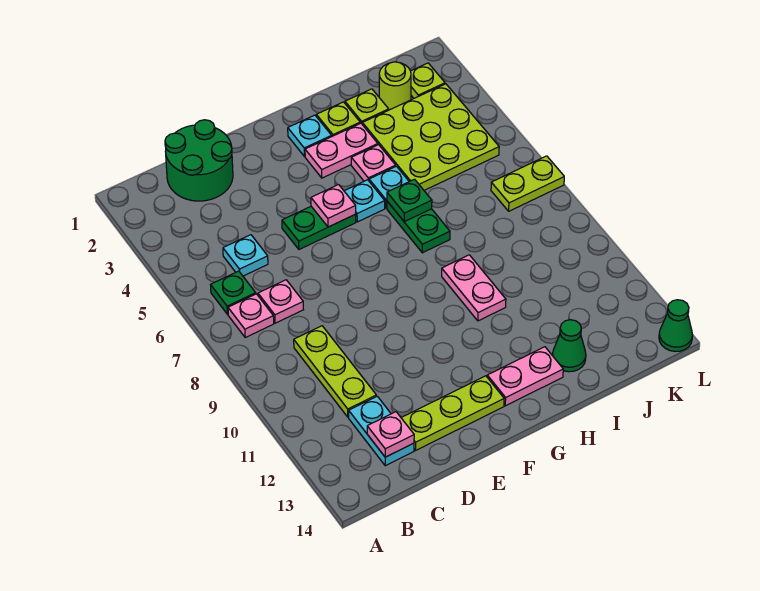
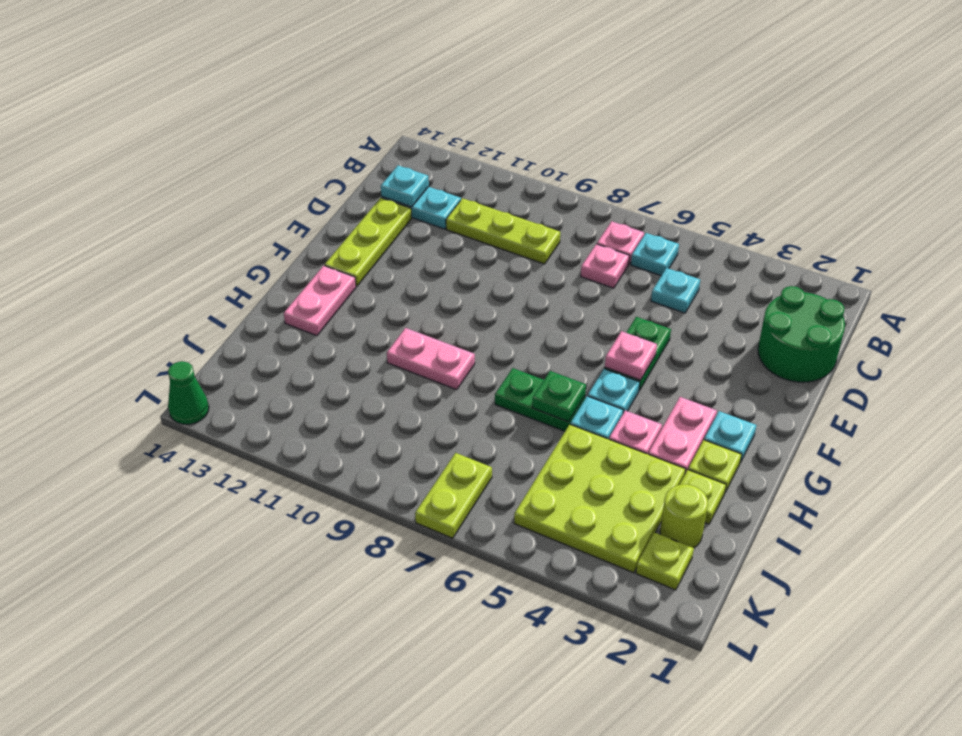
green 1x1 plate [211,271,256,314] -> cyan 1x1 plate [631,233,679,276]
pink 1x1 plate [367,412,414,457] -> cyan 1x1 plate [381,165,429,207]
green 1x1 cone [552,320,586,372] -> none

